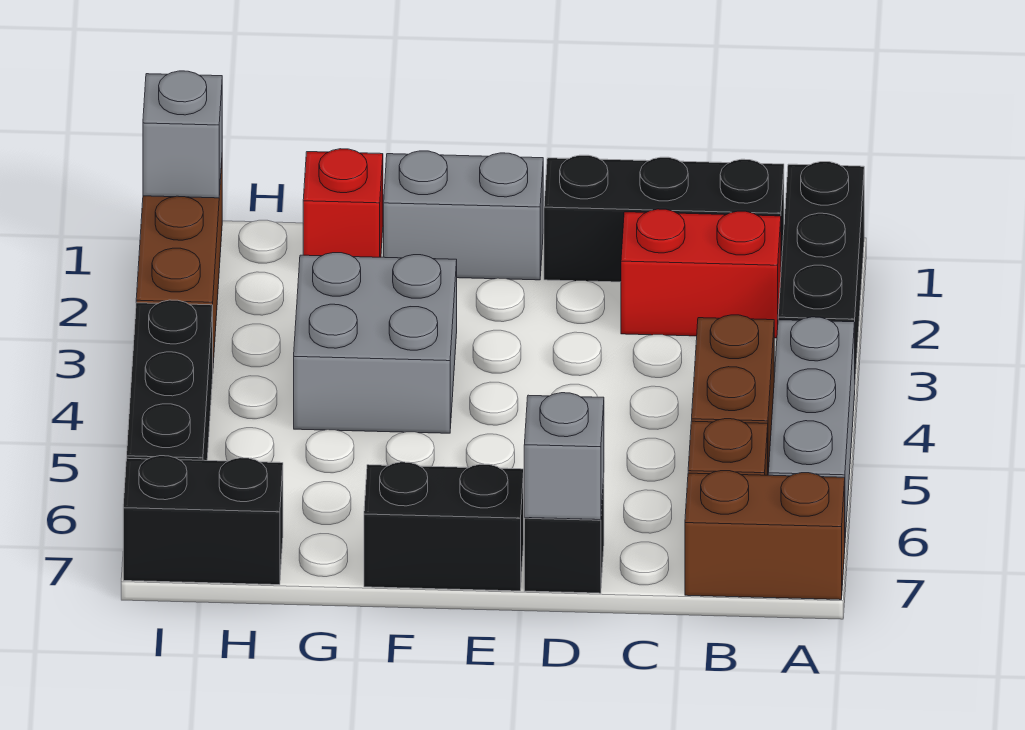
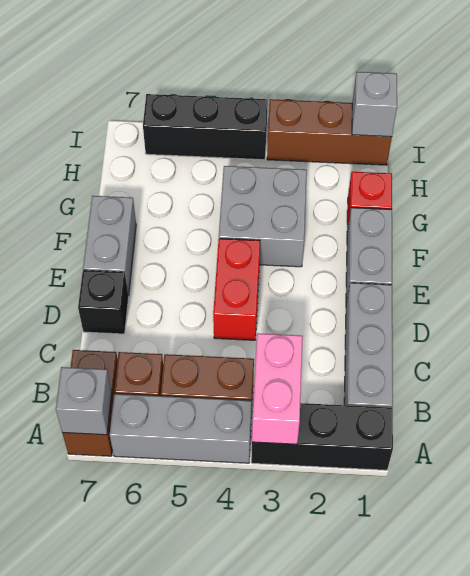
none -> pink 1x2 brick [252,333,303,444]
black 1x3 brick [544,155,784,282] -> grey 1x3 brick [344,283,393,408]
red 1x2 brick [621,209,781,338] -> red 1x2 brick moved to [213,239,260,340]
grey 1x1 brick [524,393,604,520] -> grey 1x1 brick moved to [56,367,112,435]
black 1x2 brick [364,462,524,591] -> grey 1x2 brick [83,196,136,296]
black 1x2 brick [123,456,283,585] -> none

